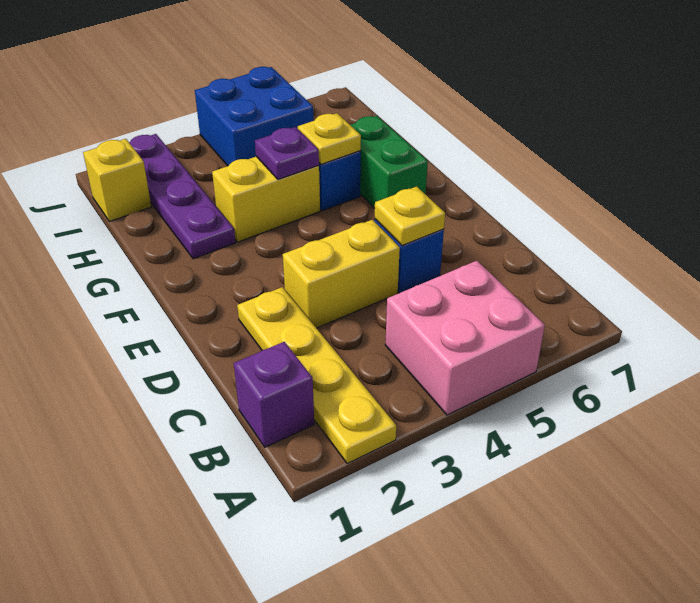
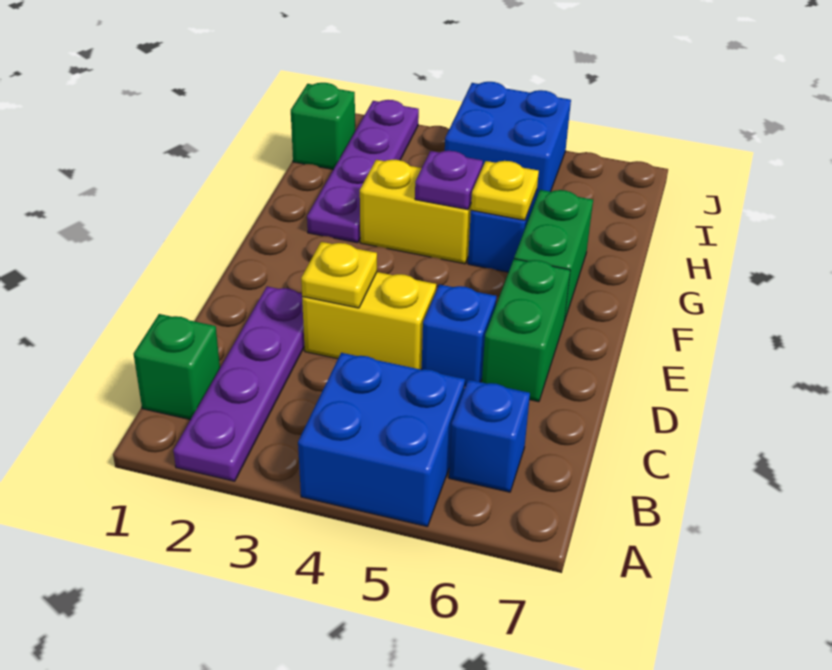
yellow 1x4 plate [237,287,396,464] -> purple 1x4 plate [173,286,304,481]
pink 2x2 brick [385,261,545,415] -> blue 2x2 brick [298,353,465,527]
purple 1x1 brick [234,342,314,447] -> green 1x1 brick [134,314,220,420]
none -> blue 1x1 brick [449,380,530,492]
yellow 1x1 plate [375,187,445,245] -> yellow 1x1 plate moved to [301,242,377,308]
none -> green 1x2 brick [482,259,570,402]
yellow 1x1 brick [83,139,151,221] -> green 1x1 brick [291,83,355,170]

